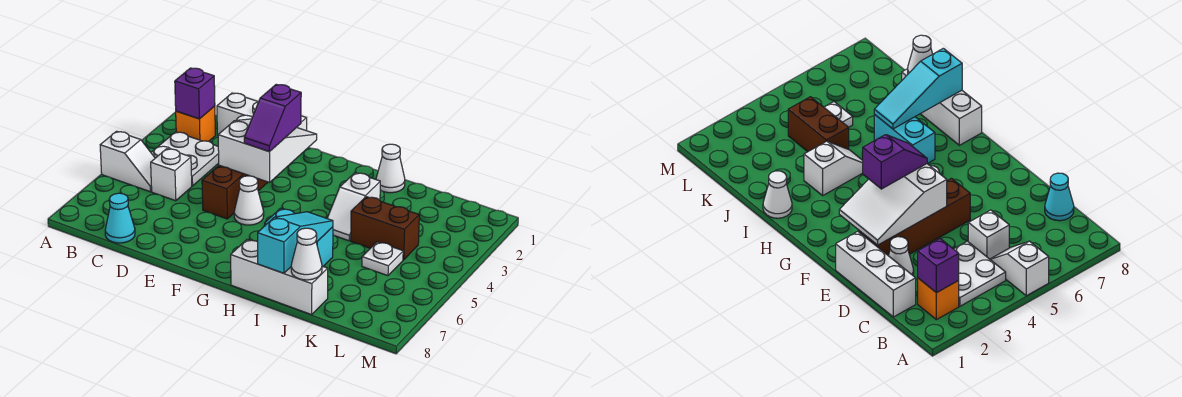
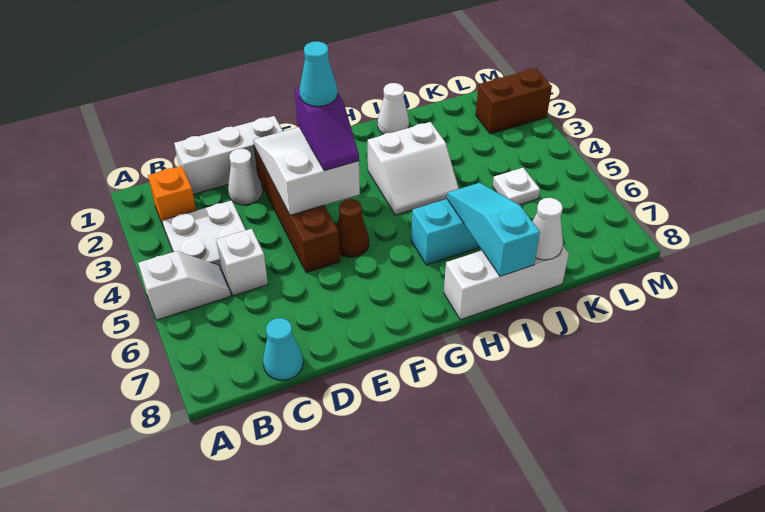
purple 1x1 brick [175,68,215,119] -> none
none -> cyan 1x1 cone [299,41,337,106]
white 1x1 cone [234,176,264,225] -> brown 1x1 cone [337,199,369,257]
white 1x2 slope [327,173,380,241] -> white 2x2 slope [368,122,459,215]
brown 1x2 brick [351,197,419,260] -> brown 1x2 brick moved to [476,68,552,134]

